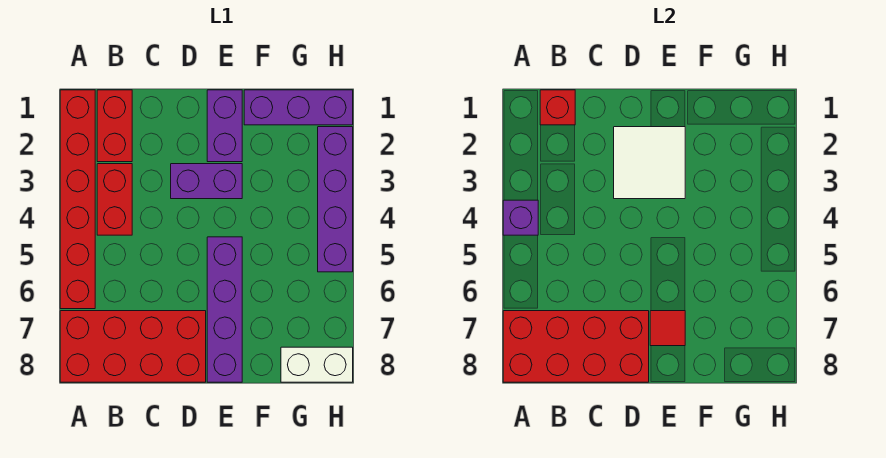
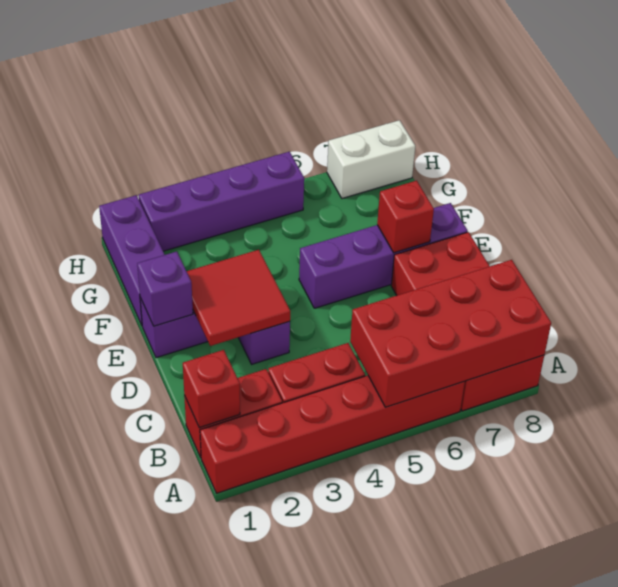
purple 1x1 brick [503,200,538,235] -> purple 1x1 brick moved to [137,251,193,326]
red 2x4 brick [503,311,649,382] -> red 2x4 brick turned to [350,260,551,407]
white 2x2 tile [614,127,685,199] -> red 2x2 tile [187,250,290,346]
red 1x1 tile [650,311,685,346] -> red 1x1 brick [377,181,434,253]
white 1x2 brick [281,347,353,382] -> white 1x2 brick turned to [327,120,415,198]

